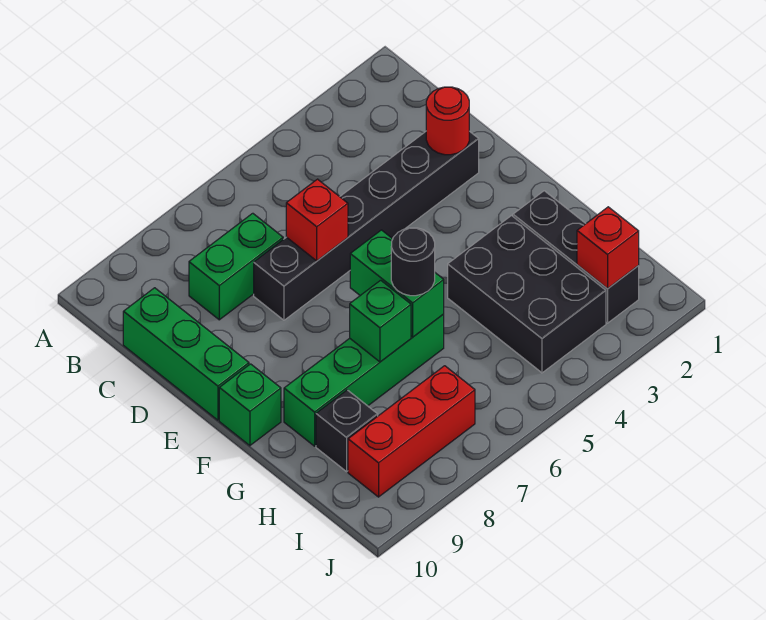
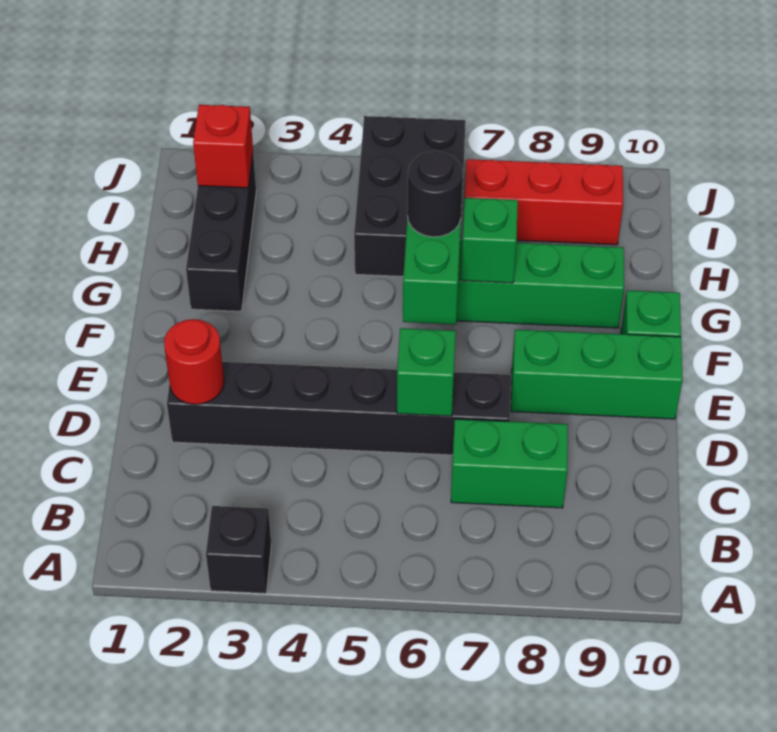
green 1x3 brick [123,288,249,420] -> green 1x3 brick turned to [511,330,683,419]
red 1x1 brick [286,179,348,261] -> green 1x1 brick [397,328,456,416]
black 2x3 brick [448,216,606,373] -> black 2x3 brick moved to [354,116,466,276]
black 1x1 brick [316,390,378,472] -> black 1x1 brick moved to [206,506,271,594]

